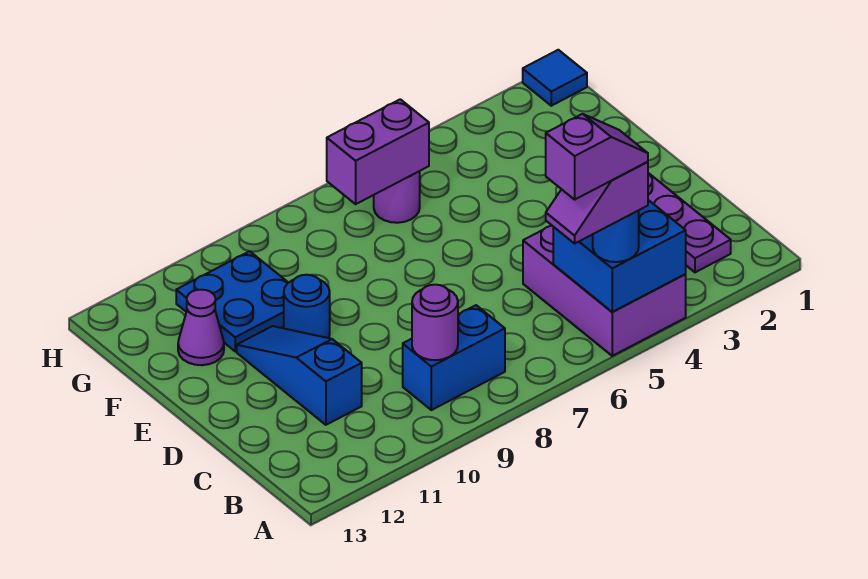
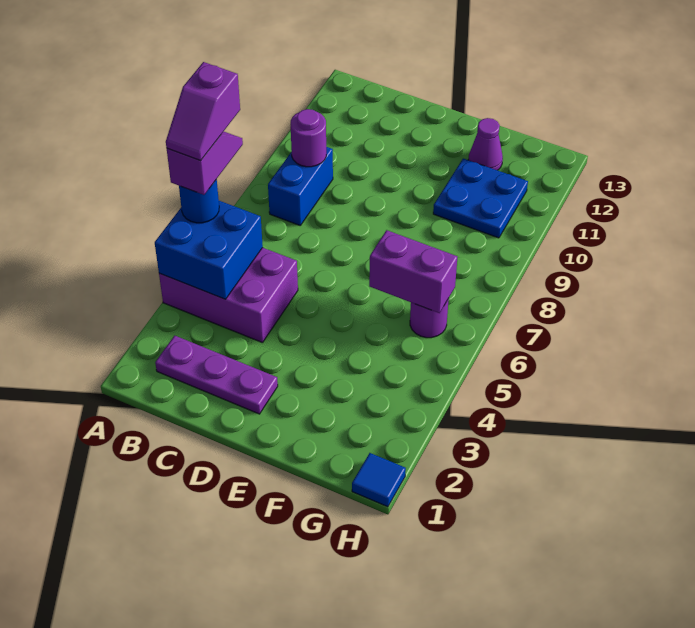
blue 1x3 slope [237,326,362,425] -> none
blue 1x1 round brick [284,275,330,338] -> none
purple 1x2 brick [327,99,429,204] -> purple 1x2 brick turned to [369,230,457,313]

